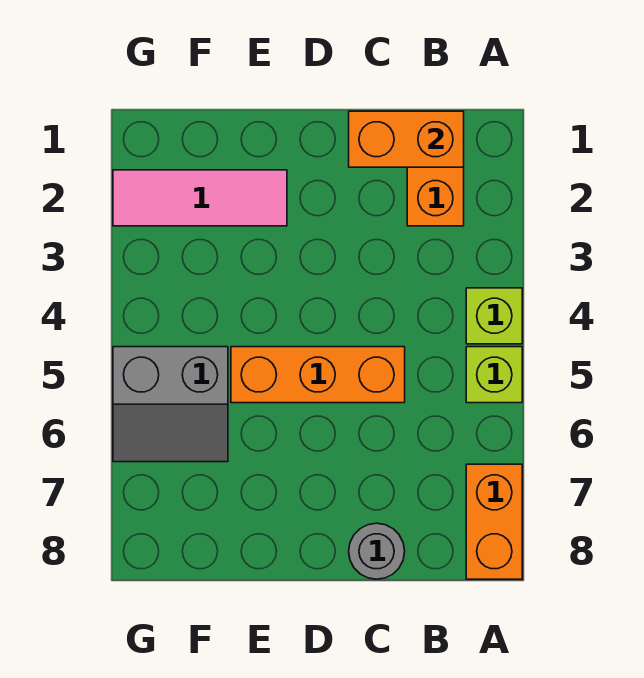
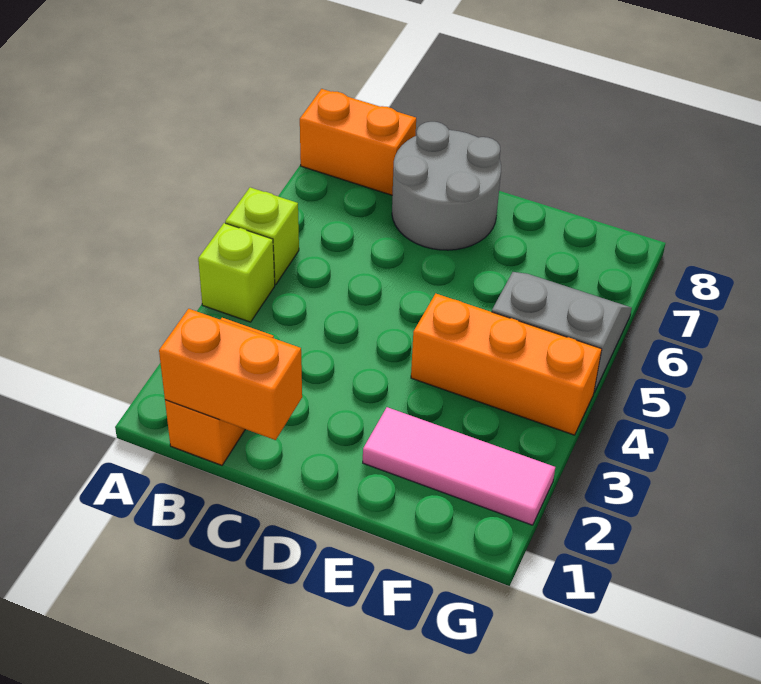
orange 1x2 brick [466,464,522,579] -> orange 1x2 brick turned to [300,89,416,195]
orange 1x3 brick [231,347,405,403] -> orange 1x3 brick moved to [411,294,602,435]
grey 1x1 round brick [349,523,405,579] -> grey 2x2 round brick [392,122,501,250]

